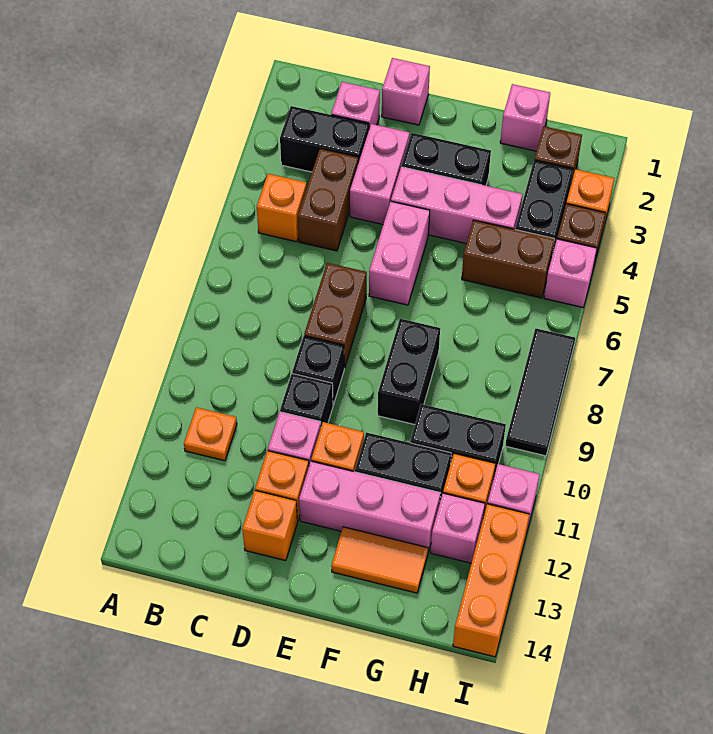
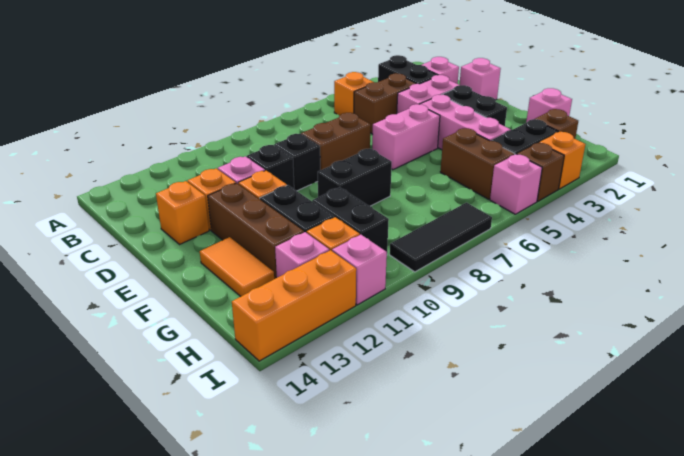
orange 1x1 plate [184,407,237,461] -> none
pink 1x3 brick [299,461,440,552] -> brown 1x3 brick [208,183,304,279]

